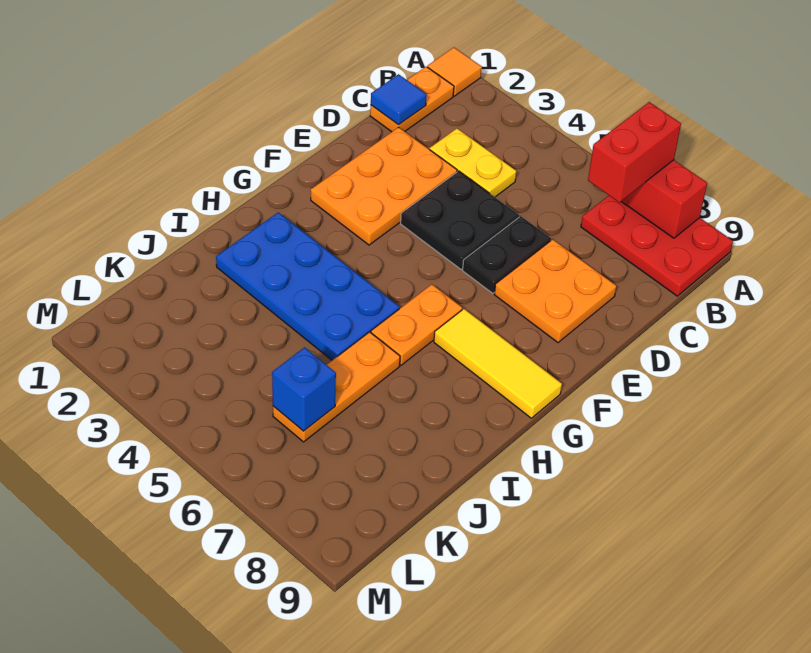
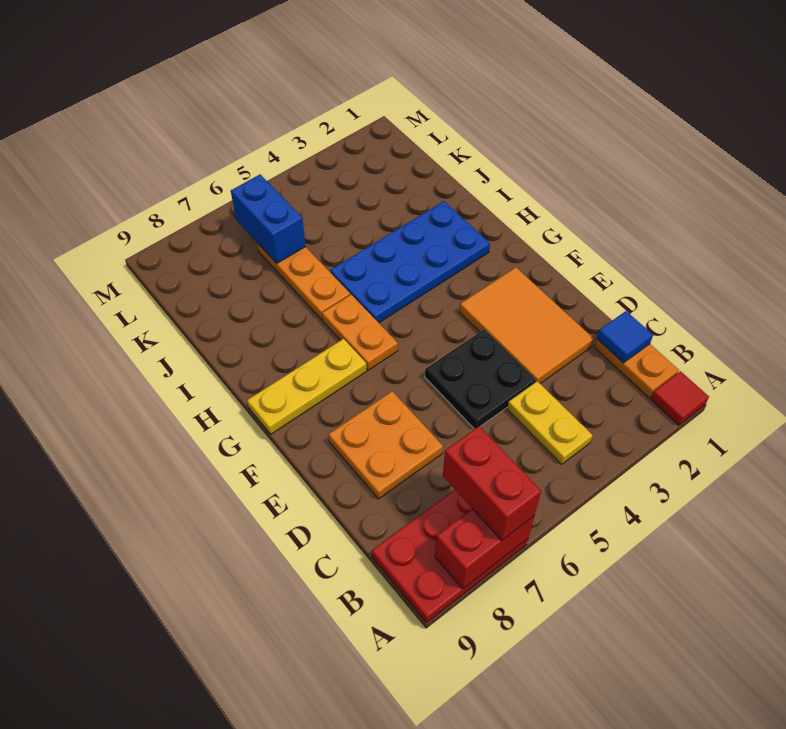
orange 1x1 tile [427,48,482,96] -> red 1x1 tile [651,371,709,425]
yellow 1x2 plate [430,129,516,197] -> yellow 1x2 plate turned to [507,381,593,464]
orange 2x3 plate [311,127,457,245] -> orange 2x3 tile [460,267,594,384]
black 1x2 plate [463,216,551,293] -> none
yellow 1x3 tile [434,309,562,418] -> yellow 1x3 plate [247,339,367,434]
blue 1x1 brick [272,347,336,431] -> blue 1x2 brick [231,174,306,263]

